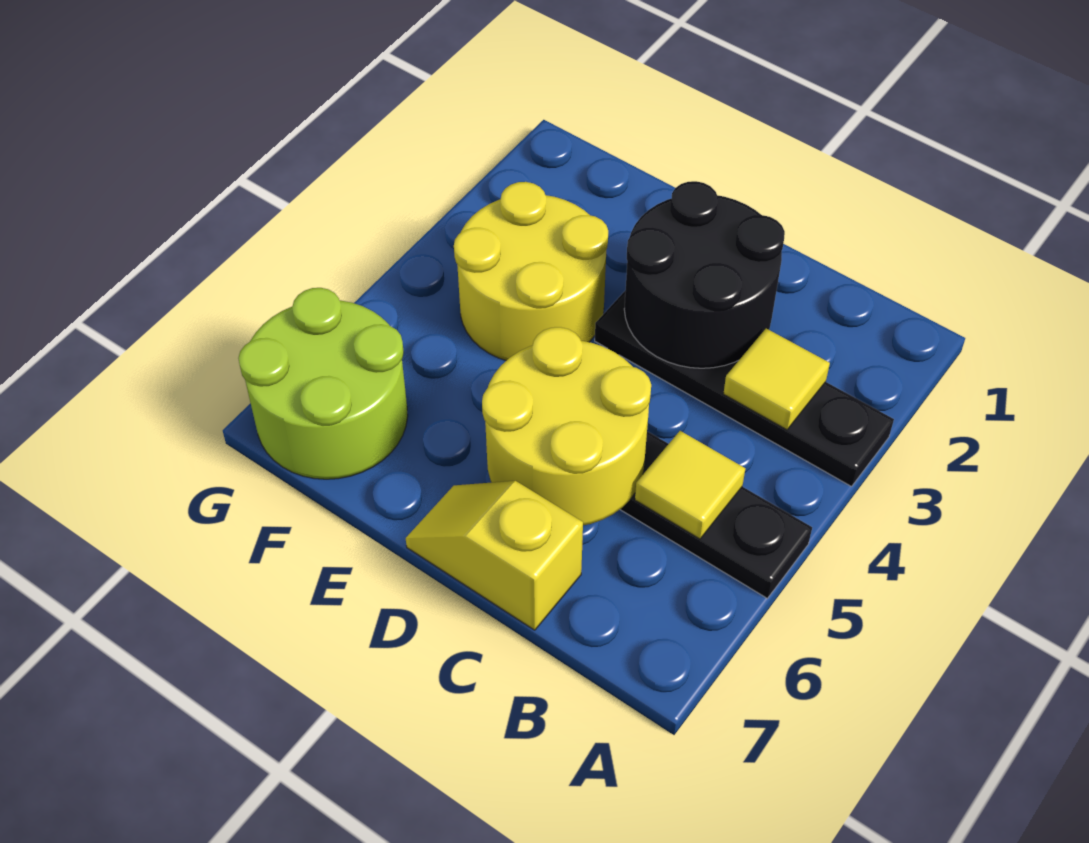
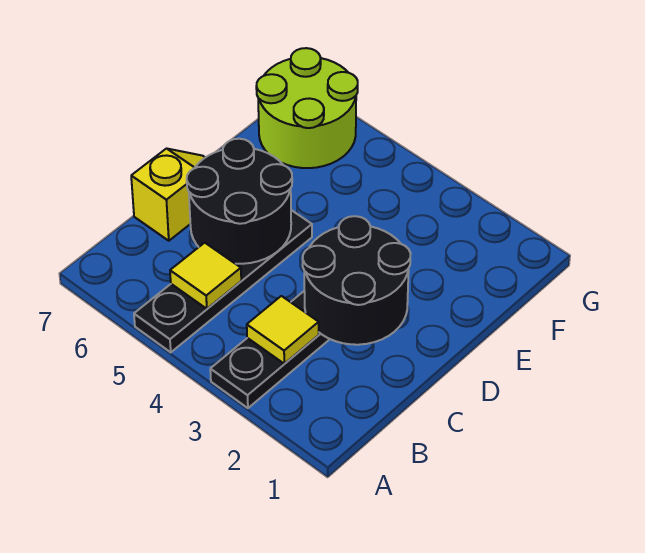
yellow 2x2 round brick [482,327,651,525] -> black 2x2 round brick [187,139,292,264]
yellow 2x2 round brick [454,182,608,361] -> none

